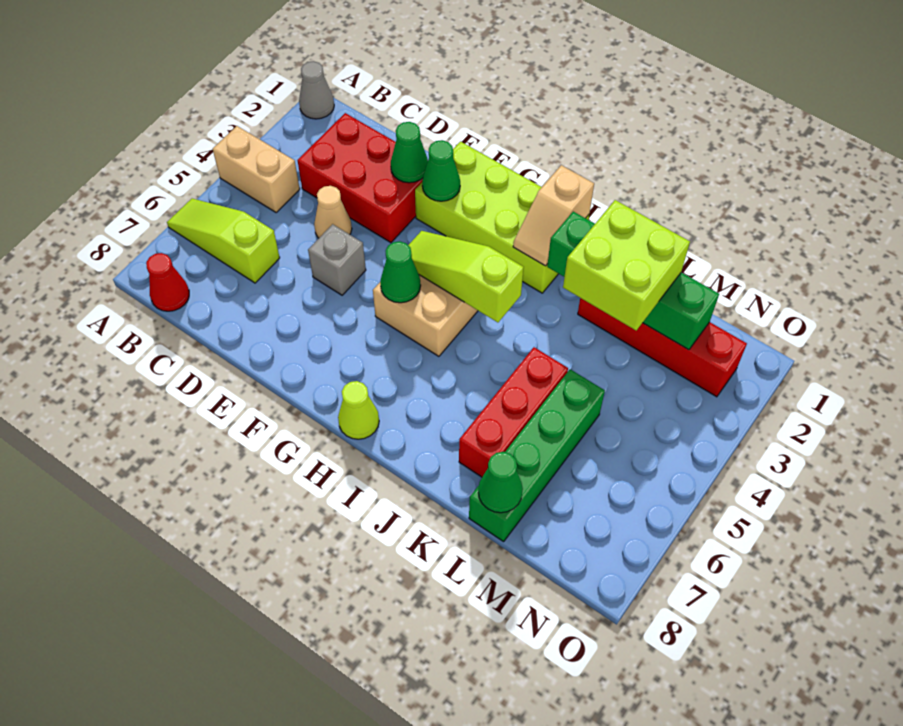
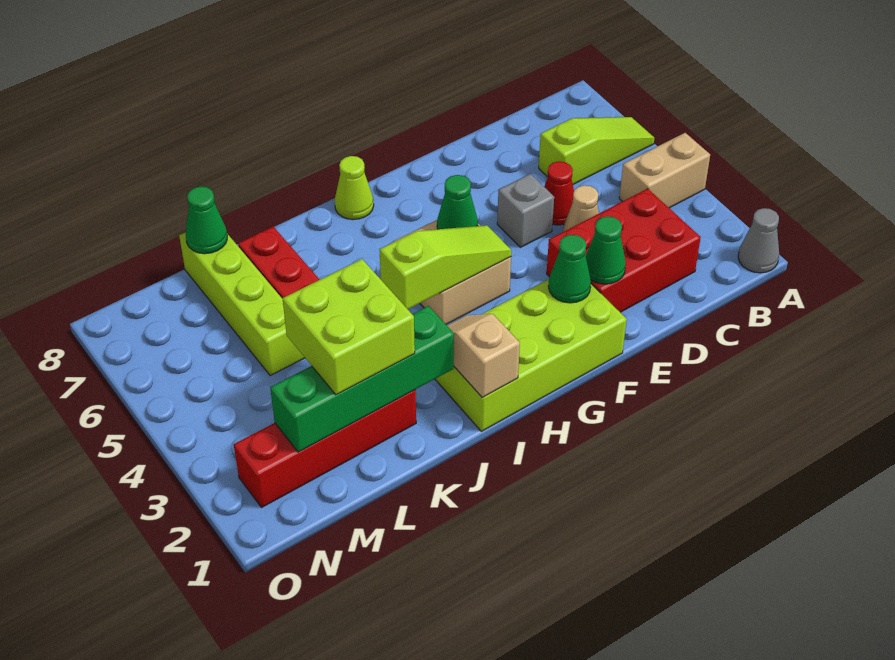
red 1x1 cone [146,253,189,311] -> red 1x1 cone moved to [544,161,574,225]
green 1x4 brick [469,369,605,542] -> lime 1x4 brick [179,232,305,376]

